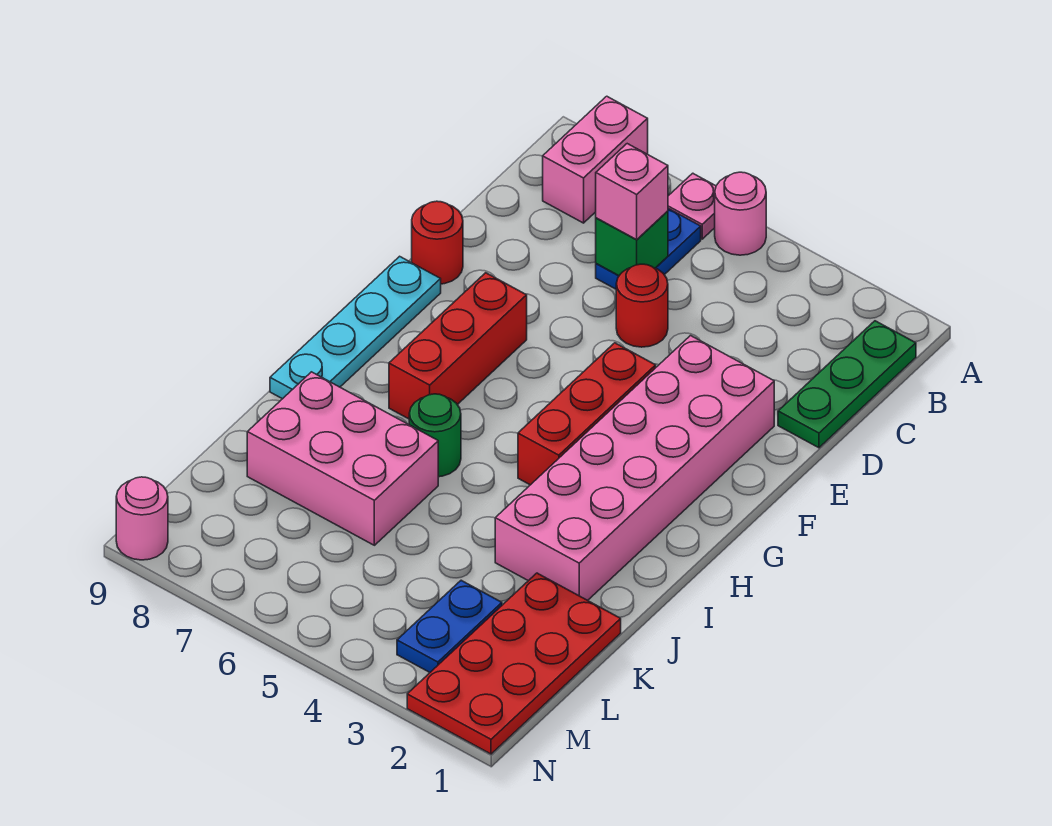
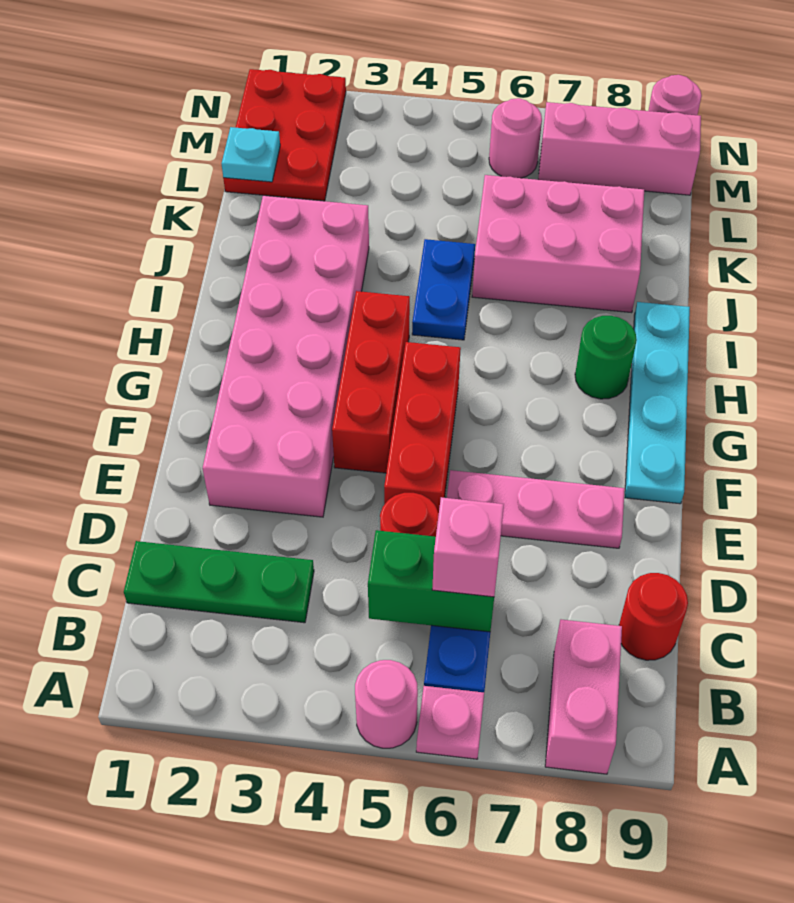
green 1x3 plate [778,321,916,448] -> green 1x3 plate turned to [124,541,314,623]
green 1x1 brick [596,211,668,275] -> green 1x2 brick [368,530,494,632]
none -> pink 1x3 plate [447,470,625,548]
red 1x1 round brick [412,201,463,284] -> red 1x1 round brick moved to [619,573,688,660]
red 1x3 brick [389,273,527,419] -> red 1x3 brick moved to [384,342,461,513]
green 1x1 round brick [409,394,461,477] -> green 1x1 round brick moved to [575,316,637,399]
red 2x4 plate [407,573,621,754] -> red 2x3 plate [223,69,346,201]
none -> cyan 1x1 plate [222,127,280,182]
blue 1x2 plate [397,580,502,672] -> blue 1x2 plate moved to [412,239,475,340]
none -> pink 1x1 round brick [489,98,542,178]
none -> pink 1x3 brick [538,102,701,195]

